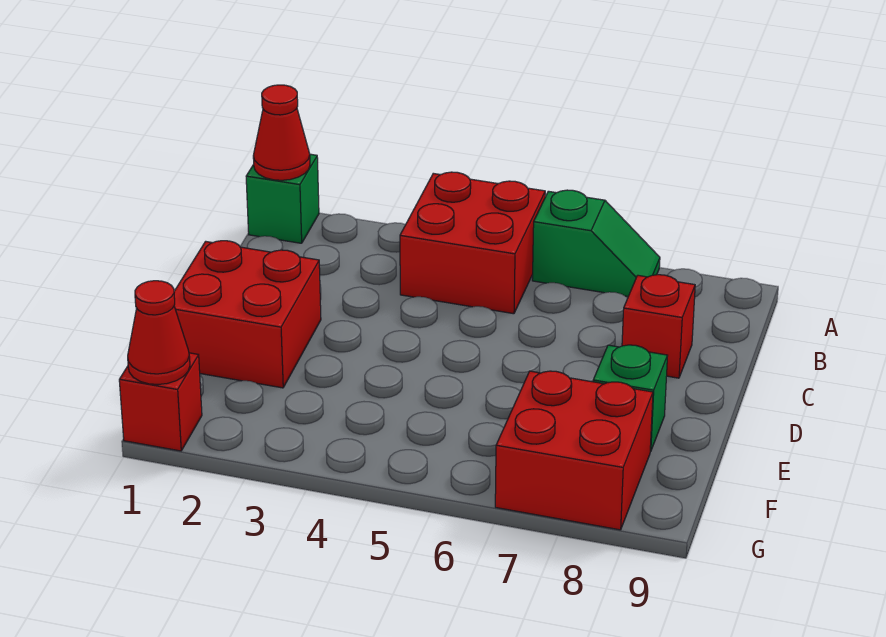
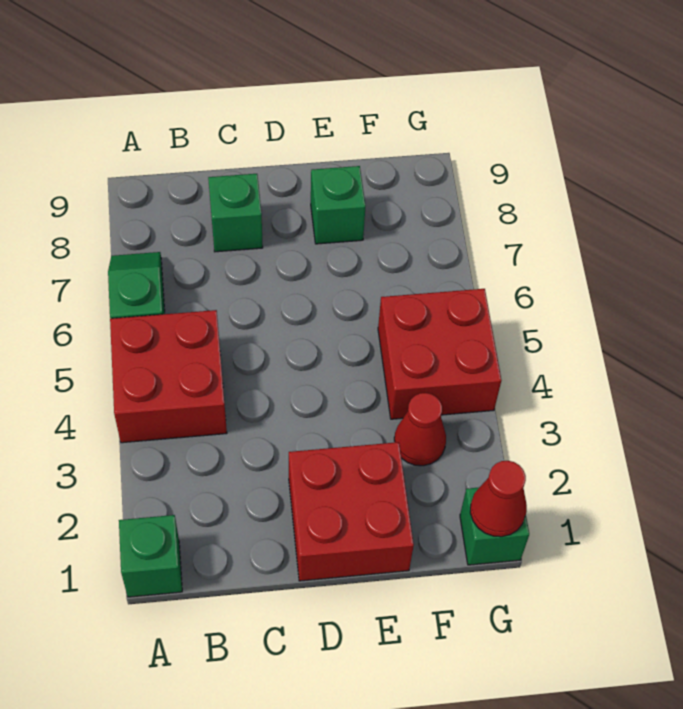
red 1x1 cone [253,85,310,180] -> red 1x1 cone moved to [394,393,446,466]
red 1x1 brick [622,275,695,378] -> green 1x1 brick [208,174,263,252]
red 2x2 brick [495,371,653,530] -> red 2x2 brick moved to [378,289,501,419]
red 1x1 brick [119,353,202,451] -> green 1x1 brick [460,488,529,565]

